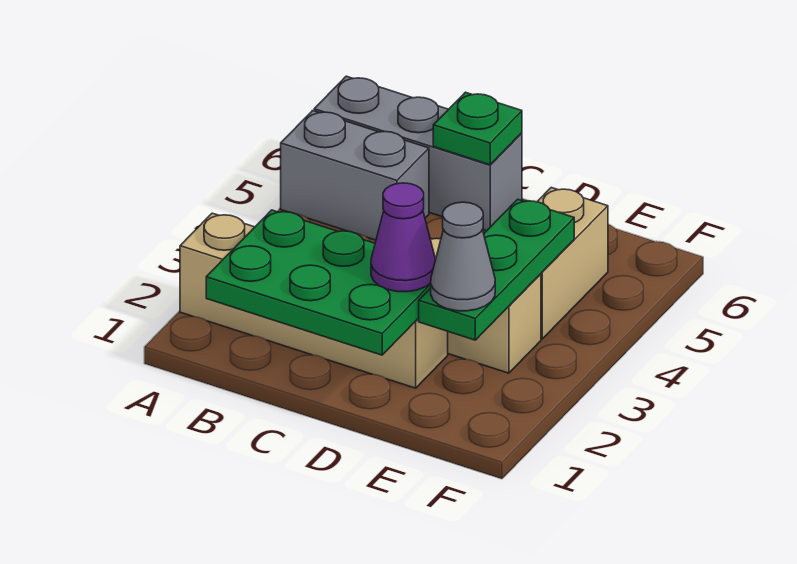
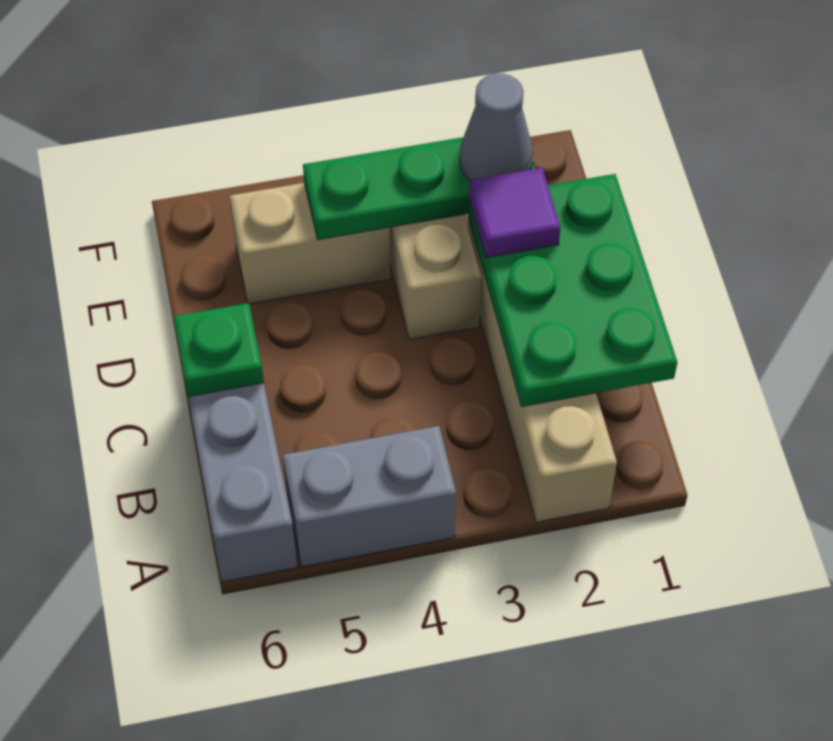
grey 1x2 brick [281,111,429,240] -> grey 1x2 brick turned to [283,426,456,567]
purple 1x1 cone [371,183,436,292] -> purple 1x1 tile [469,168,561,258]

